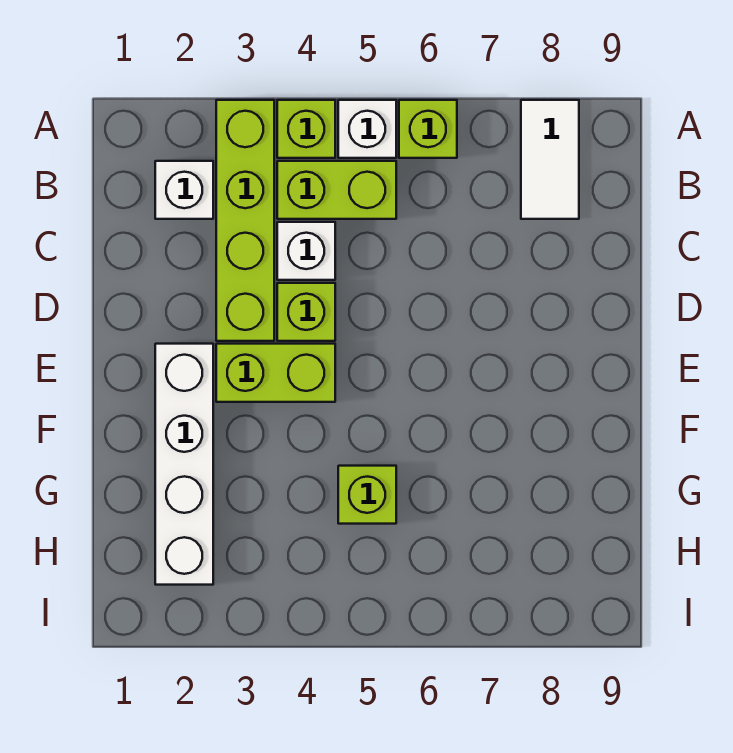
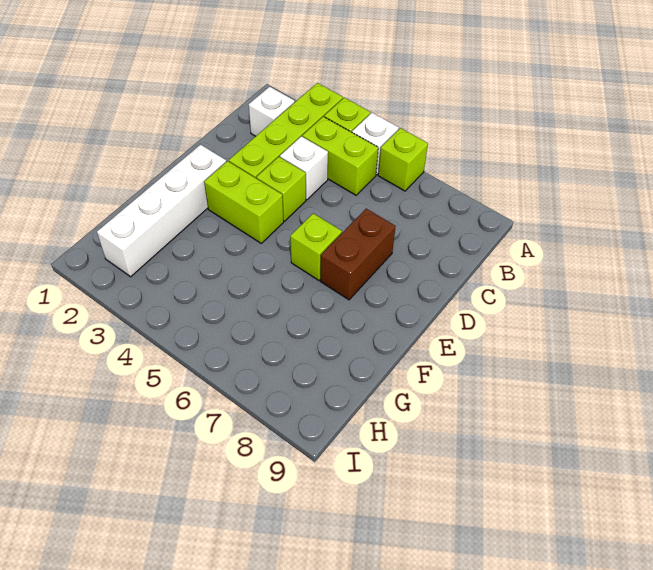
white 1x2 tile [521,100,579,219] -> none
none -> brown 1x2 brick [320,209,396,300]
lime 1x1 brick [338,466,396,524] -> lime 1x1 brick moved to [290,213,342,280]

